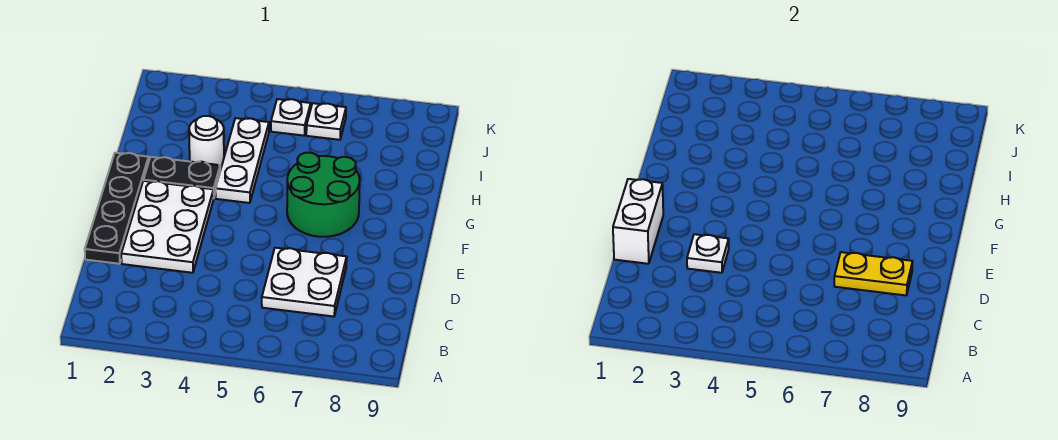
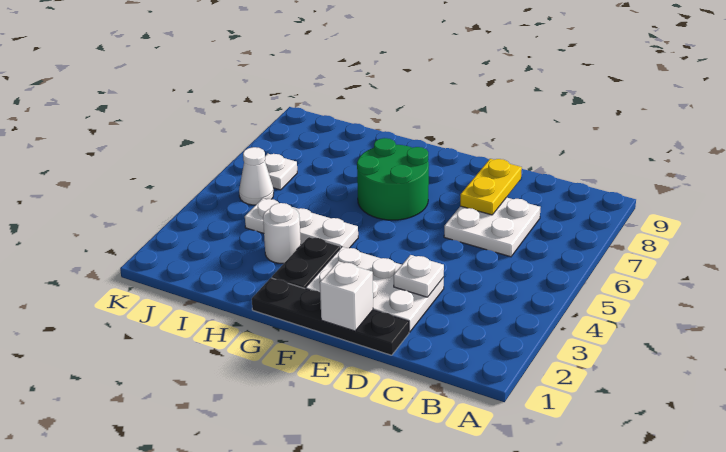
white 1x2 brick [613,179,663,264] -> white 1x1 brick [320,261,373,331]
white 1x1 plate [271,99,311,136] -> white 1x1 cone [239,147,274,205]

